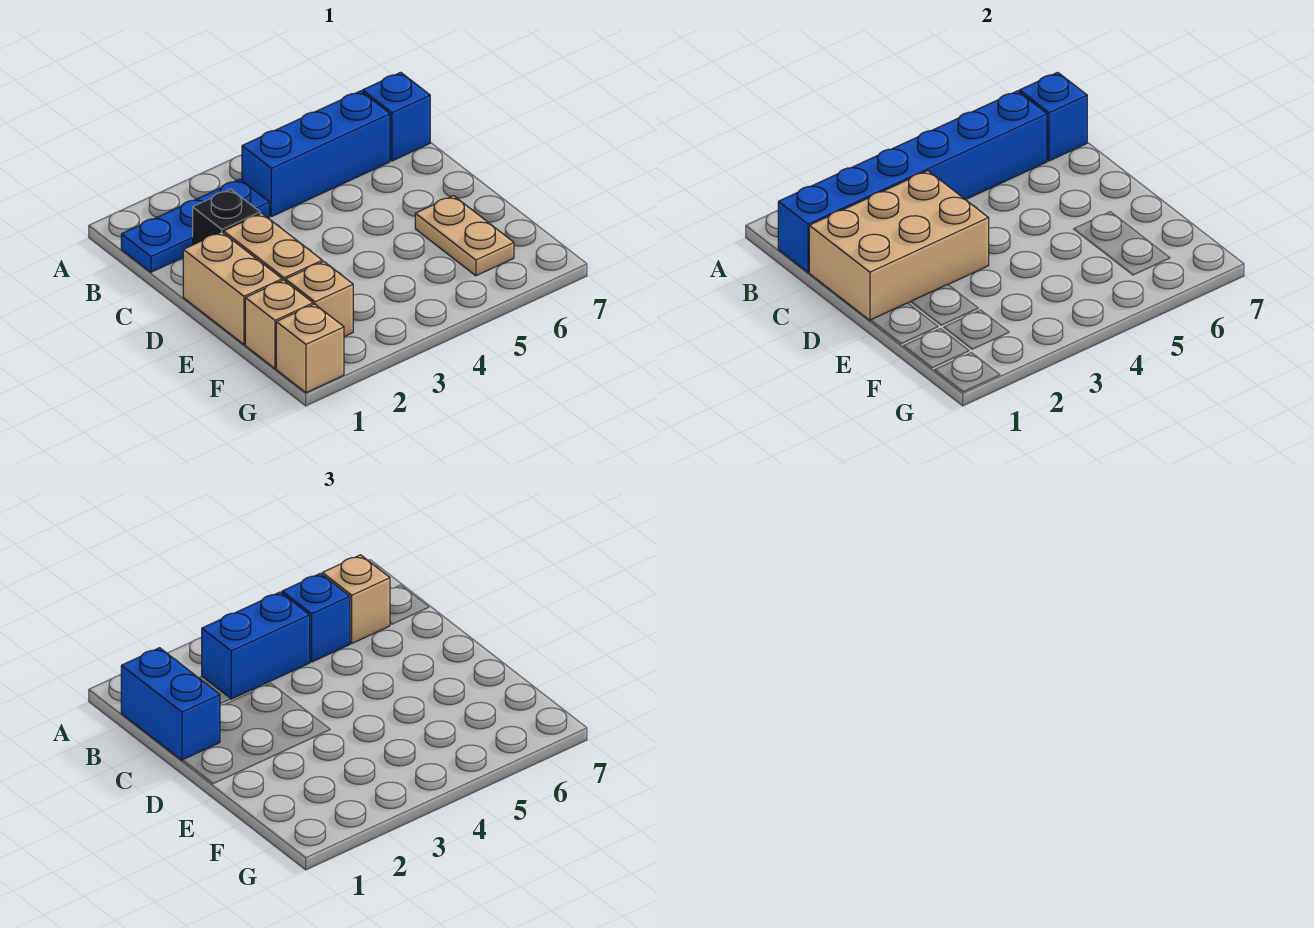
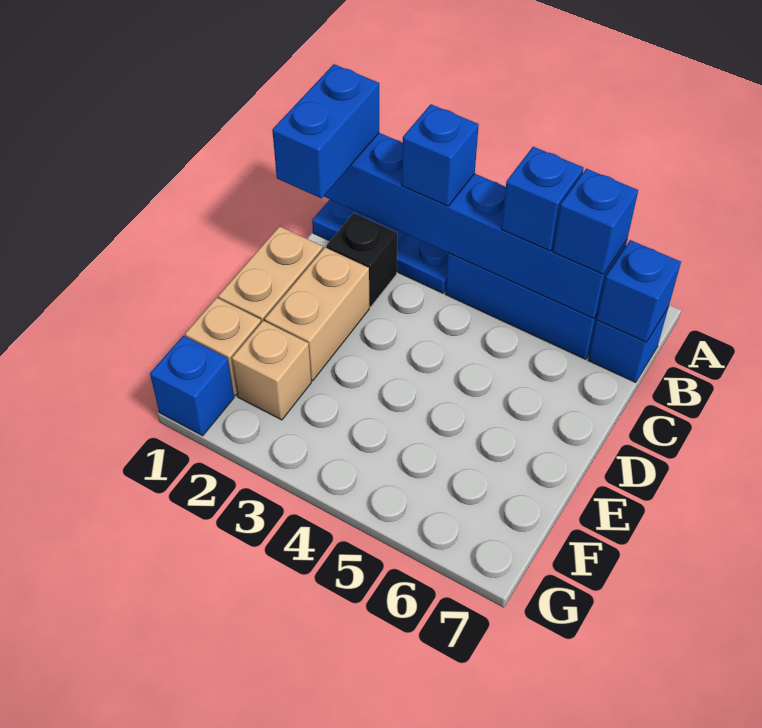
blue 1x2 brick [202,592,310,699] -> blue 1x1 brick [402,104,479,206]
tan 1x1 brick [322,555,390,643] -> blue 1x1 brick [553,169,638,274]
tan 2x3 brick [809,171,989,320] -> none
tan 1x2 plate [415,196,514,276] -> none
tan 1x1 brick [276,304,344,393] -> blue 1x1 brick [150,336,234,436]

